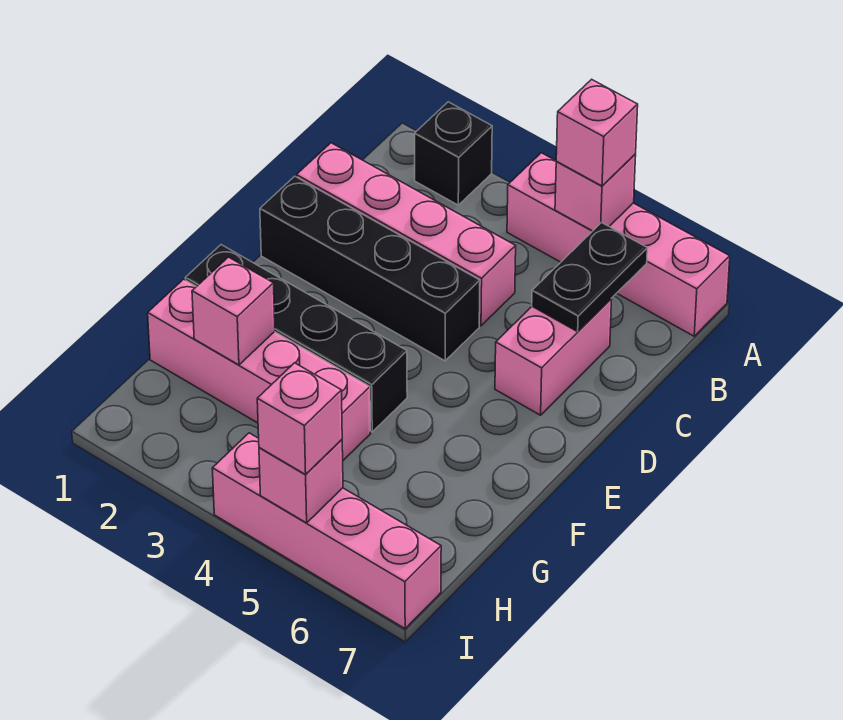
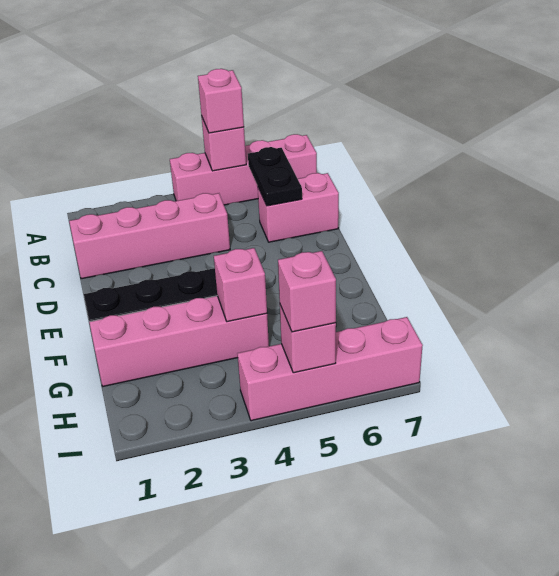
black 1x1 brick [415,102,492,205] -> none
pink 1x2 brick [495,299,612,415] -> pink 1x2 brick turned to [258,173,339,242]
black 1x4 brick [260,176,480,361] -> none
pink 1x1 brick [192,257,275,365] -> pink 1x1 brick moved to [214,248,267,322]

